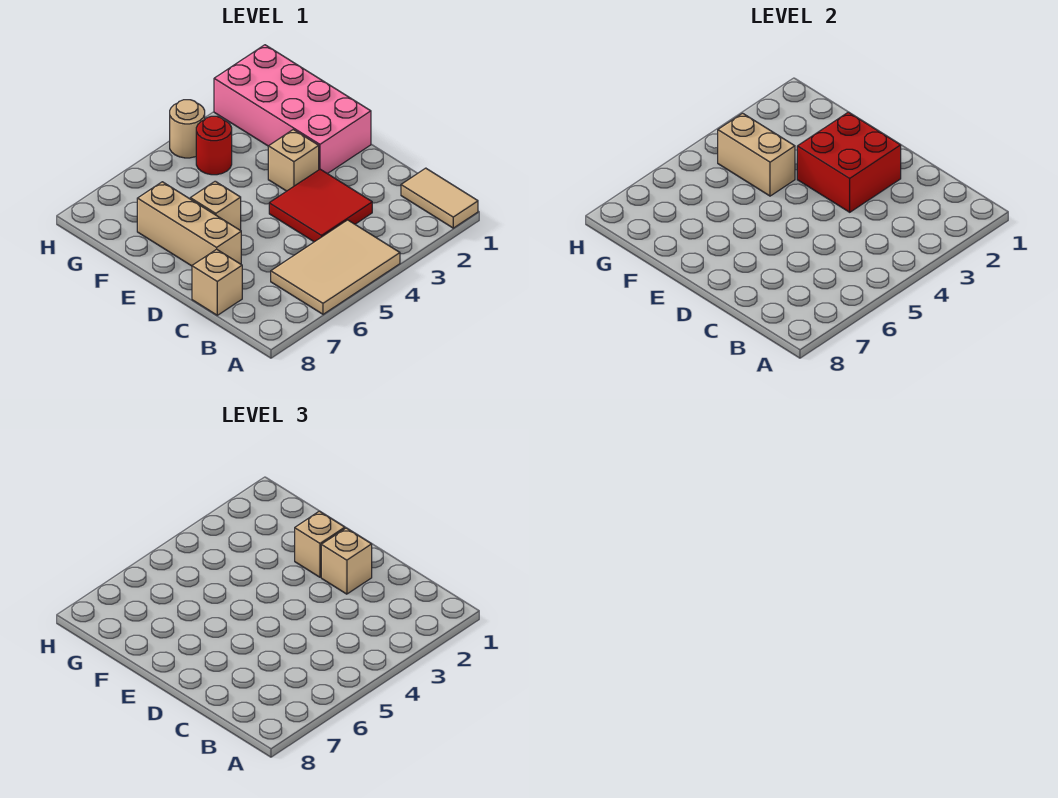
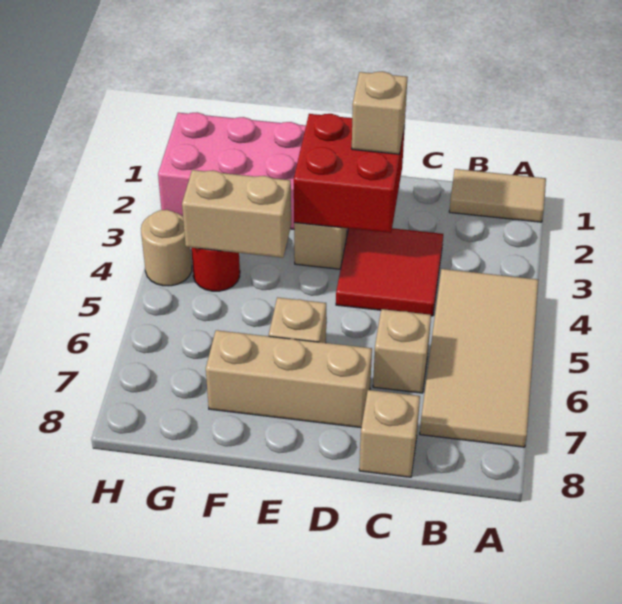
tan 2x3 tile [271,220,400,314] -> tan 2x4 tile [420,269,538,447]
tan 1x1 brick [295,511,345,577] -> tan 1x1 brick moved to [373,309,431,393]

